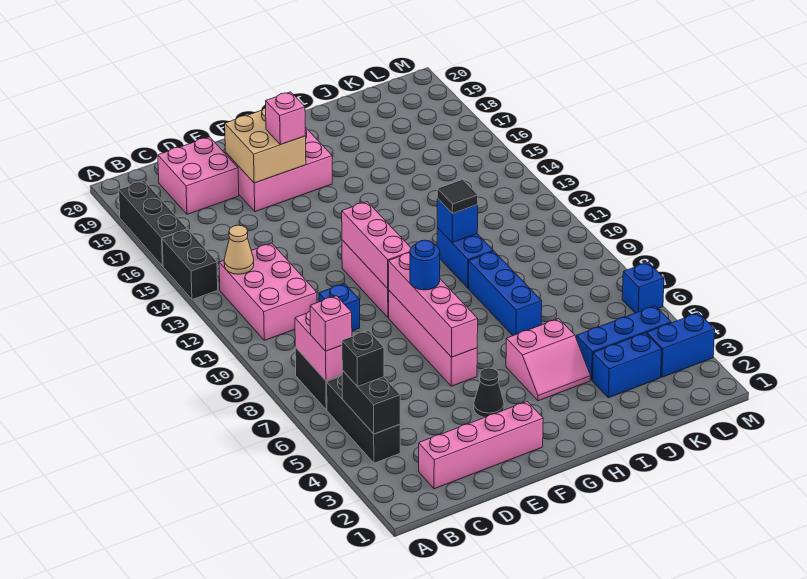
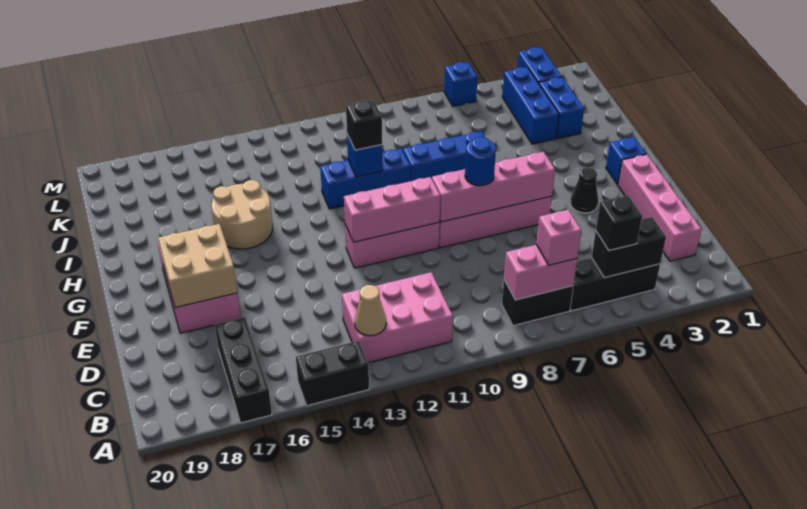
black 1x3 brick [119,181,187,266] -> black 1x3 brick turned to [215,317,272,423]
pink 2x2 brick [158,137,239,214] -> none
blue 1x1 brick [319,284,360,331] -> blue 1x1 brick moved to [606,137,646,185]
pink 1x1 brick [266,92,305,145] -> none
pink 2x2 slope [506,319,590,401] -> none
none -> tan 2x2 round brick [211,180,273,249]
blue 1x2 brick [437,228,493,288] -> blue 1x3 brick [320,149,410,209]
black 1x1 tile [437,179,478,214] -> black 1x1 brick [346,100,382,150]

